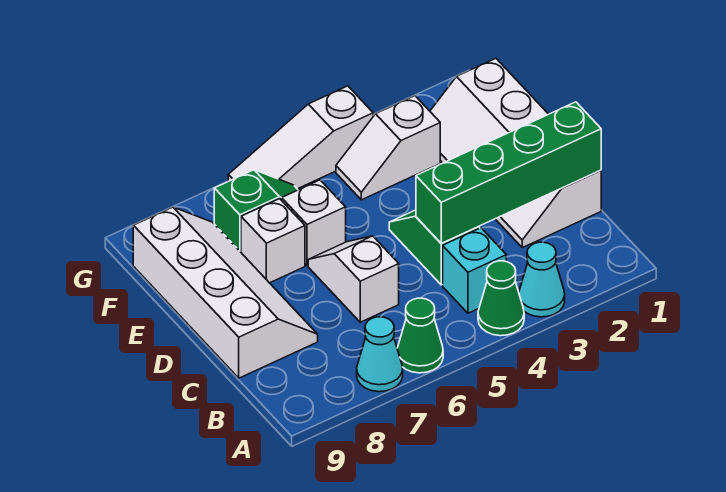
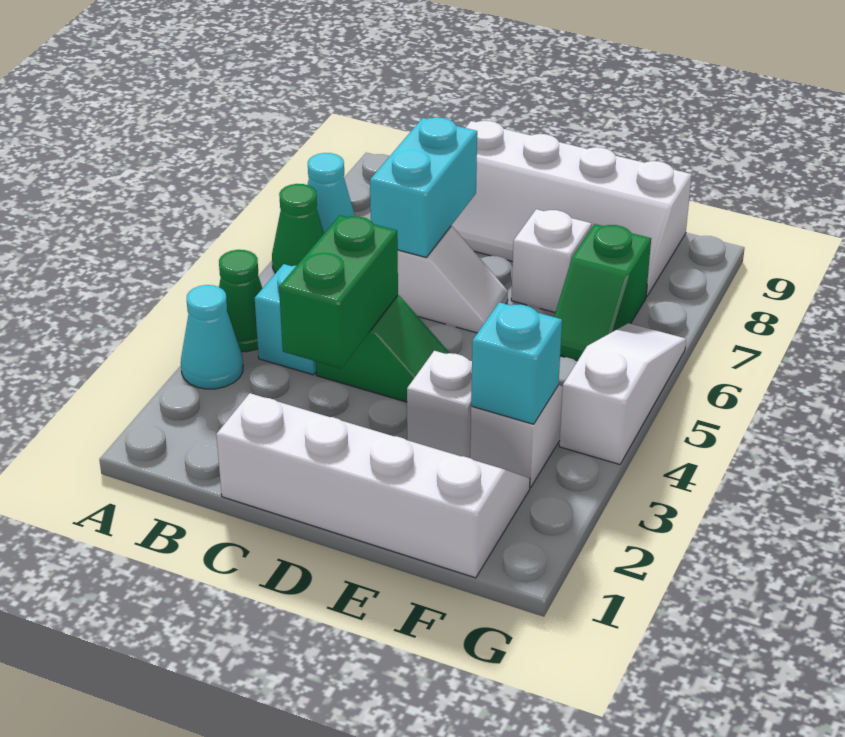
green 1x4 brick [416,102,601,244] -> green 1x2 brick [279,215,398,368]
none -> cyan 1x2 brick [370,117,477,258]
white 1x1 brick [282,180,346,266] -> white 1x1 brick moved to [407,351,472,458]
none -> cyan 1x1 brick [471,302,562,424]

